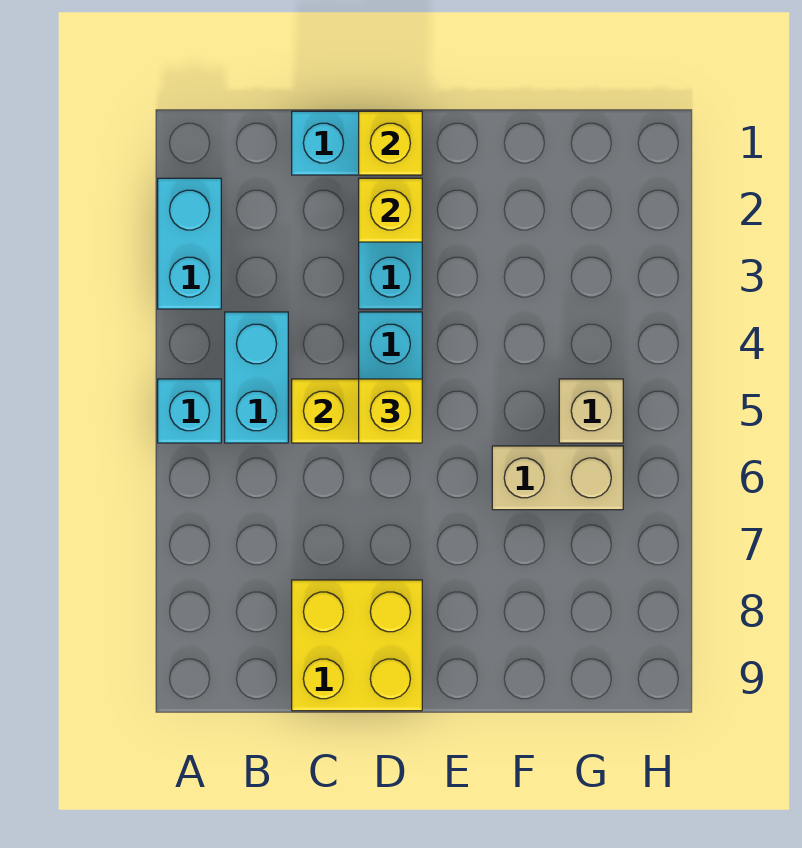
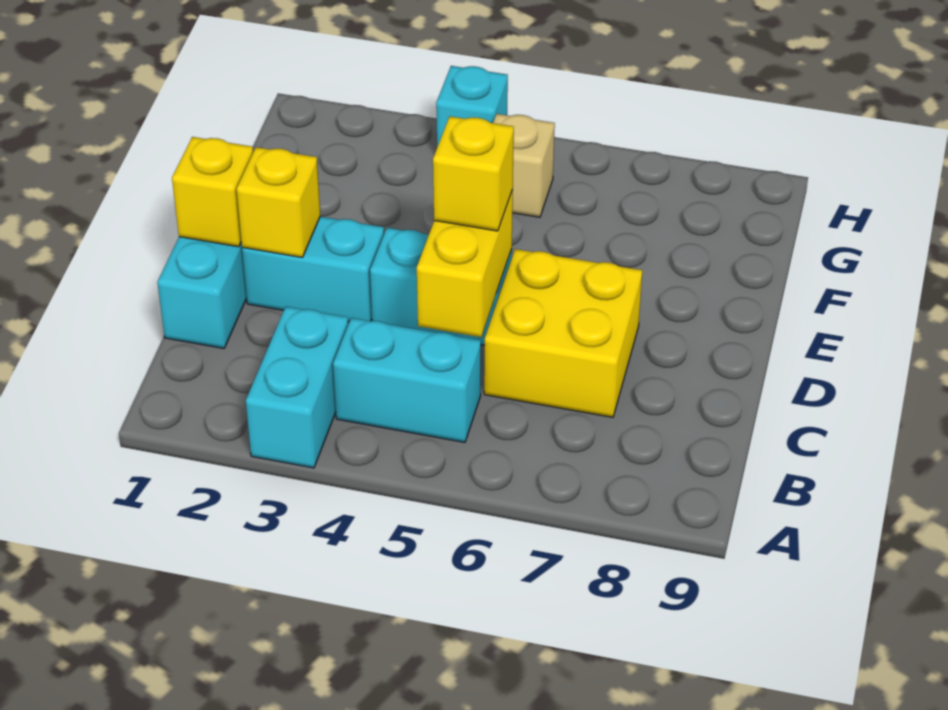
cyan 1x2 brick [158,178,221,309] -> cyan 1x2 brick turned to [246,307,348,468]
cyan 1x1 brick [158,379,221,443] -> cyan 1x1 brick moved to [436,66,508,147]
yellow 2x2 brick [292,580,422,711] -> yellow 2x2 brick moved to [484,249,642,417]
tan 1x2 brick [492,446,623,510] -> none

